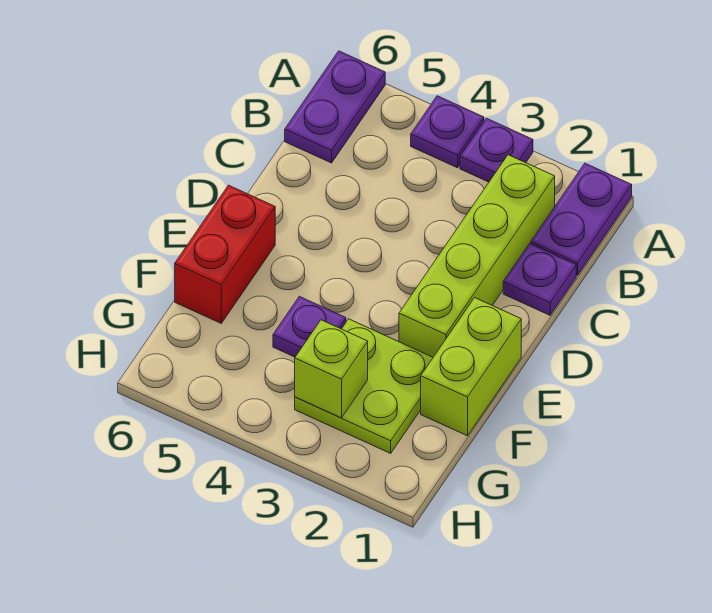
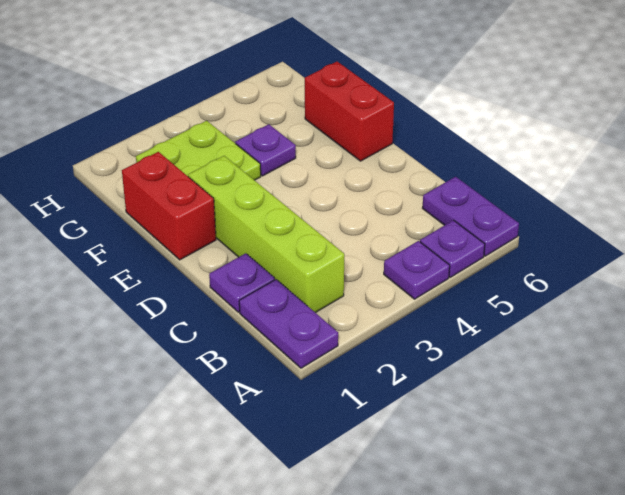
purple 1x1 plate [460,118,533,182] -> purple 1x1 plate moved to [420,220,485,277]
lime 1x2 brick [421,298,521,436] -> red 1x2 brick [122,152,216,260]
lime 1x1 brick [295,320,368,418] -> none

